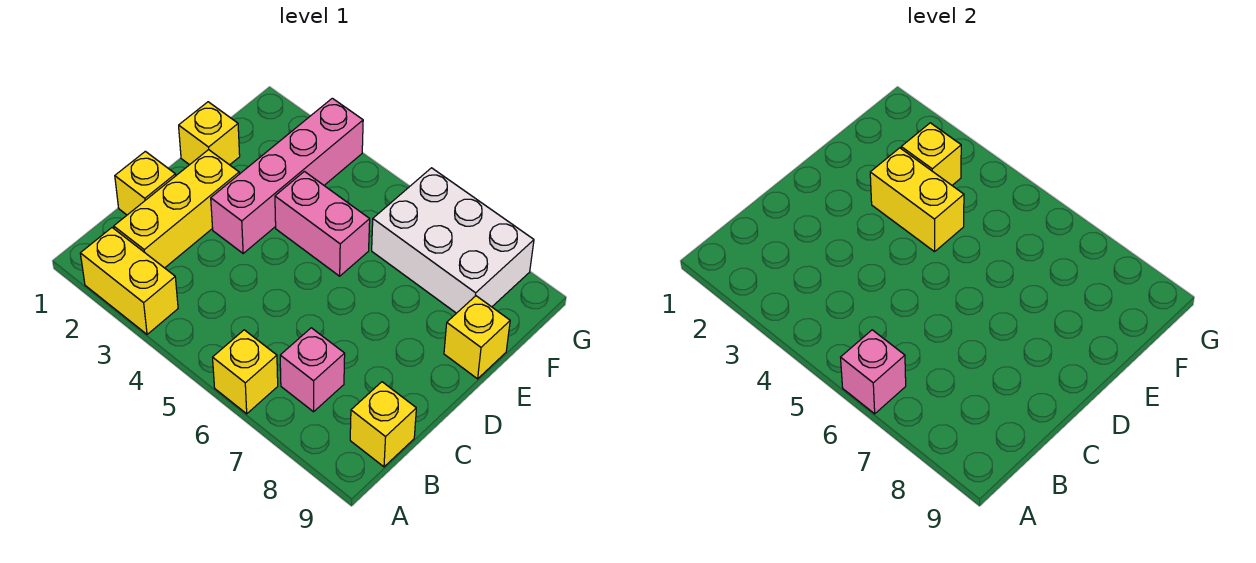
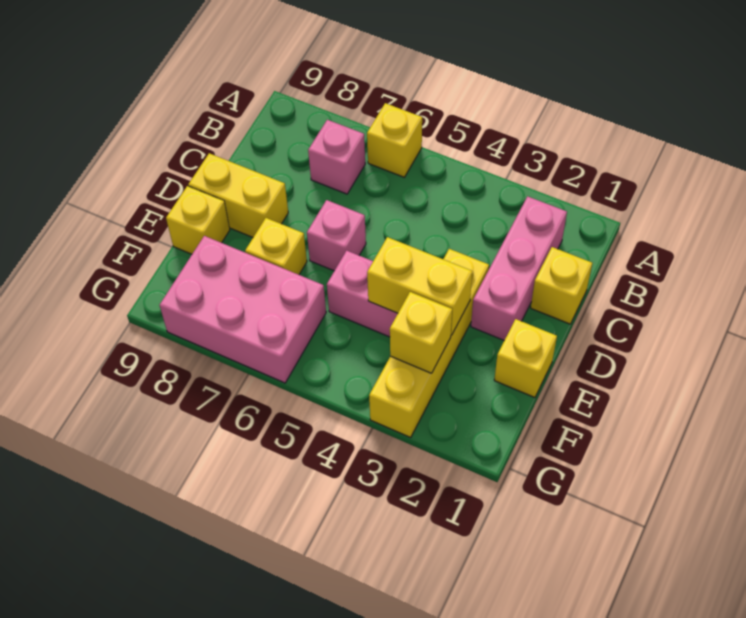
yellow 1x2 brick [80,228,178,334] -> yellow 1x2 brick moved to [188,153,288,237]
pink 1x1 brick [841,330,906,414] -> pink 1x1 brick moved to [307,200,366,271]
yellow 1x3 brick [114,150,239,268] -> pink 1x3 brick [471,196,567,340]
yellow 1x1 brick [350,382,416,467] -> yellow 1x1 brick moved to [245,218,307,275]
pink 1x4 brick [211,98,363,253] -> yellow 1x4 brick [369,249,489,437]
white 2x3 brick [372,168,534,313] -> pink 2x3 brick [160,236,326,383]

